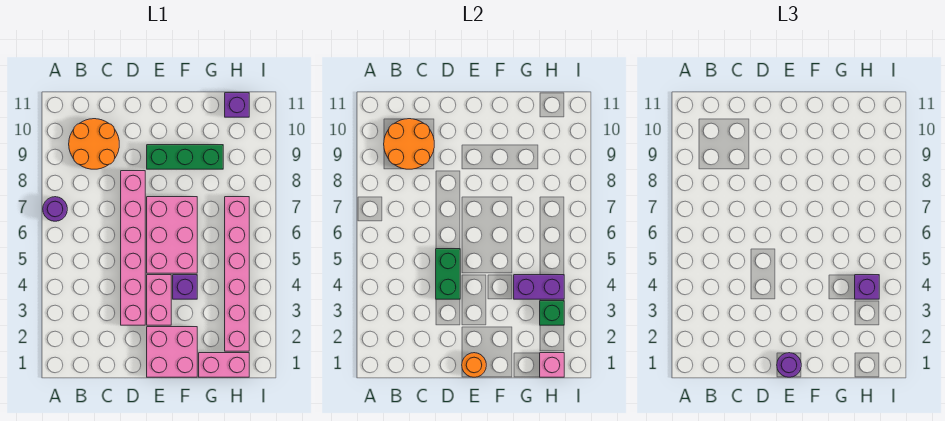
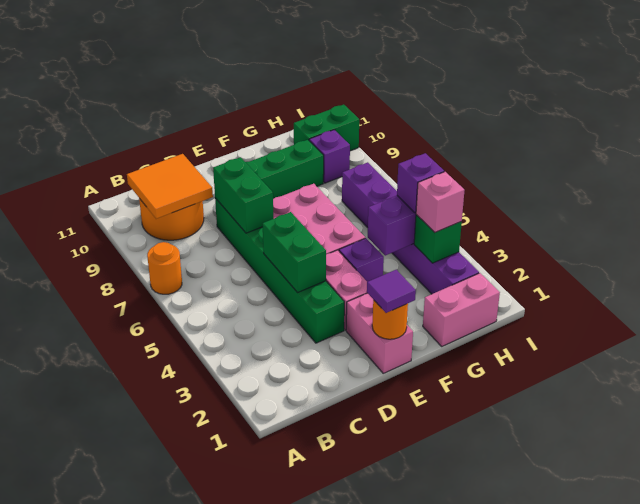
purple 1x1 round brick [43,197,67,221] -> orange 1x1 round brick [147,242,182,294]
orange 2x2 round brick [384,119,434,169] -> orange 2x2 tile [127,154,213,219]
pink 1x6 brick [121,171,145,325] -> green 1x6 brick [215,198,344,343]
none -> green 1x2 brick [213,157,274,233]
pink 2x2 brick [147,327,197,377] -> pink 1x2 brick [346,293,413,373]
purple 1x1 round brick [777,353,801,377] -> purple 1x1 tile [367,270,416,313]
pink 1x1 brick [540,353,564,377] -> pink 1x1 brick moved to [416,172,465,232]
pink 1x6 brick [225,197,249,351] -> purple 1x6 brick [342,162,479,294]
none -> green 1x2 brick [294,105,359,151]
purple 1x1 brick [225,93,249,117] -> purple 1x1 brick moved to [309,130,350,183]

